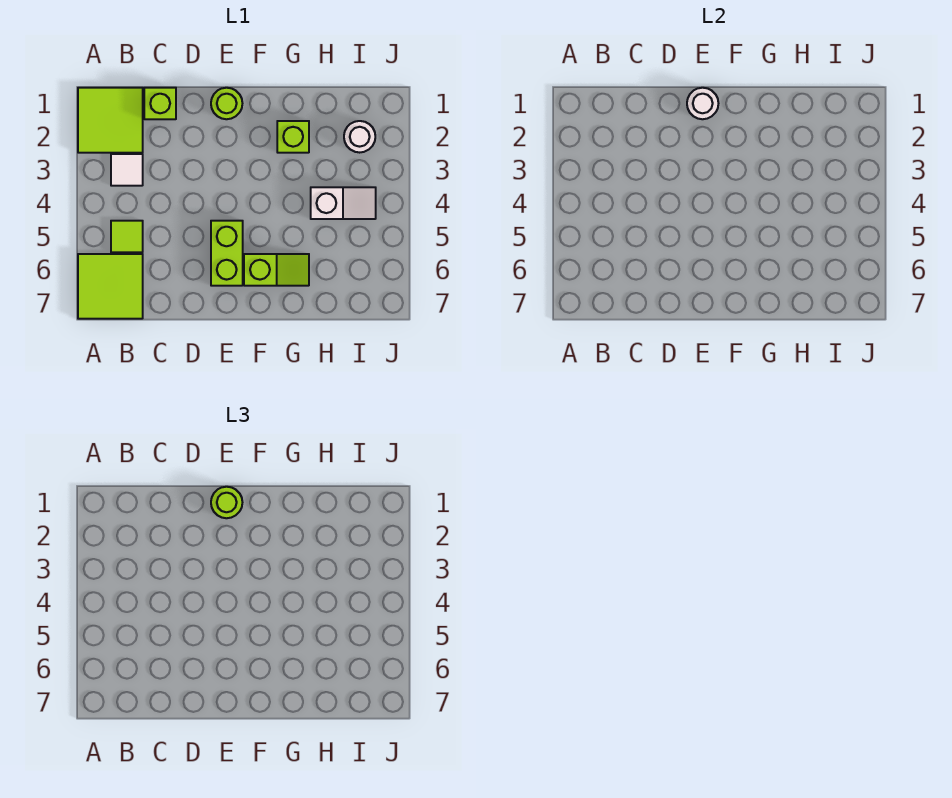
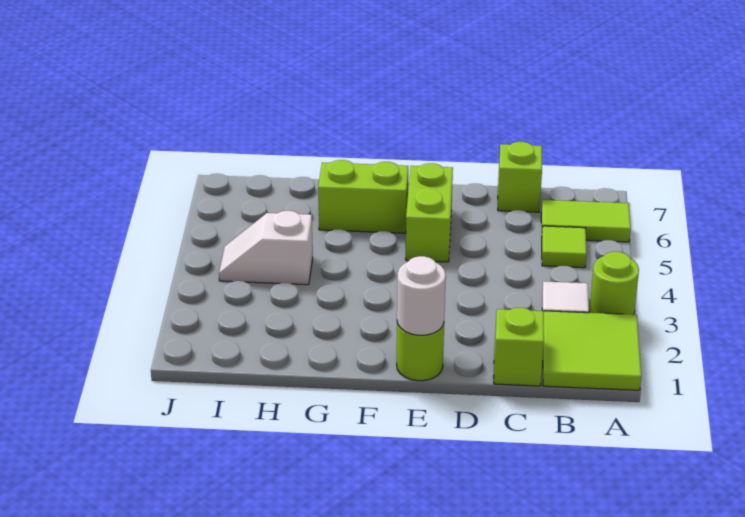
lime 2x2 tile [78,254,143,319] -> lime 1x2 tile [541,200,631,242]
lime 1x1 round brick [211,487,242,518] -> lime 1x1 round brick moved to [589,252,639,315]
lime 1x2 slope [244,254,309,286] -> lime 1x2 brick [318,160,408,233]
lime 1x1 brick [277,121,309,153] -> lime 1x1 brick moved to [498,142,542,212]
white 1x1 round brick [344,121,375,153] -> none

